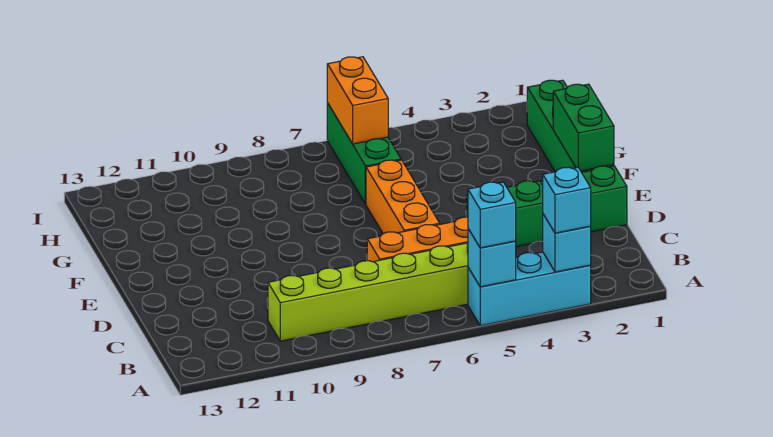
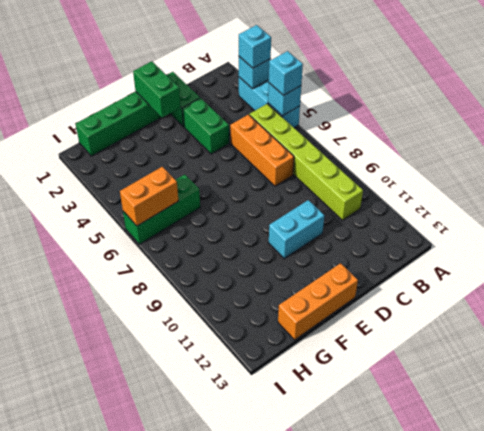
orange 1x3 brick [366,160,440,234] -> orange 1x3 brick moved to [278,263,358,340]
none -> cyan 1x2 brick [269,200,324,258]
green 1x2 brick [553,84,614,171] -> green 1x2 brick turned to [133,61,181,118]

